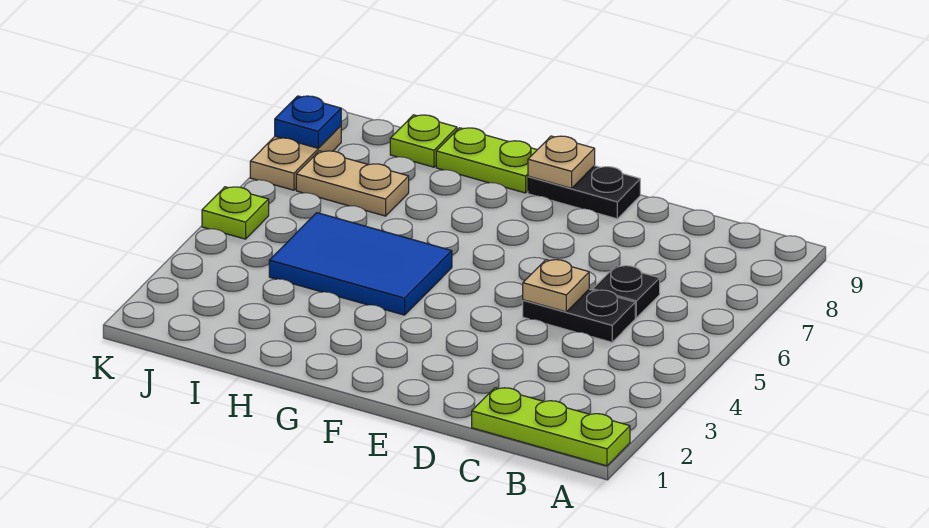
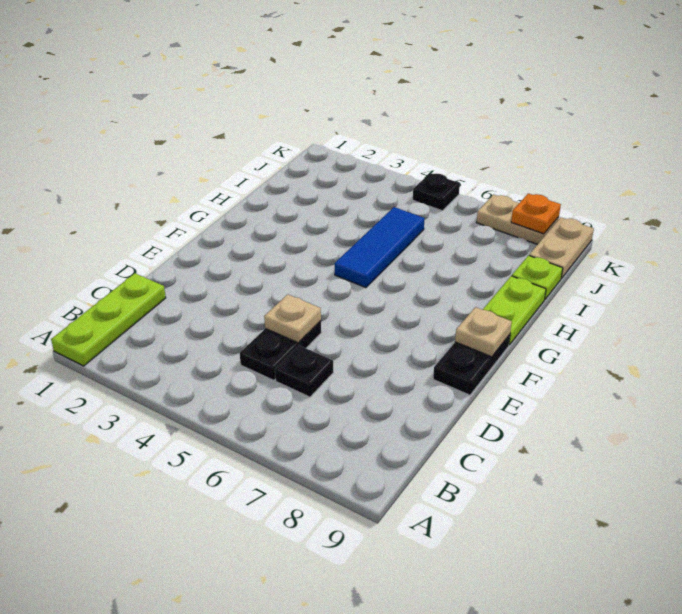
blue 2x3 tile [269,213,452,315] -> blue 1x3 tile [334,207,425,288]
tan 1x2 plate [296,151,409,216] -> tan 1x2 plate moved to [529,217,594,279]
lime 1x1 plate [202,187,269,239] -> black 1x1 plate [413,173,460,211]
blue 1x1 plate [275,96,341,148] -> orange 1x1 plate [511,193,561,234]

